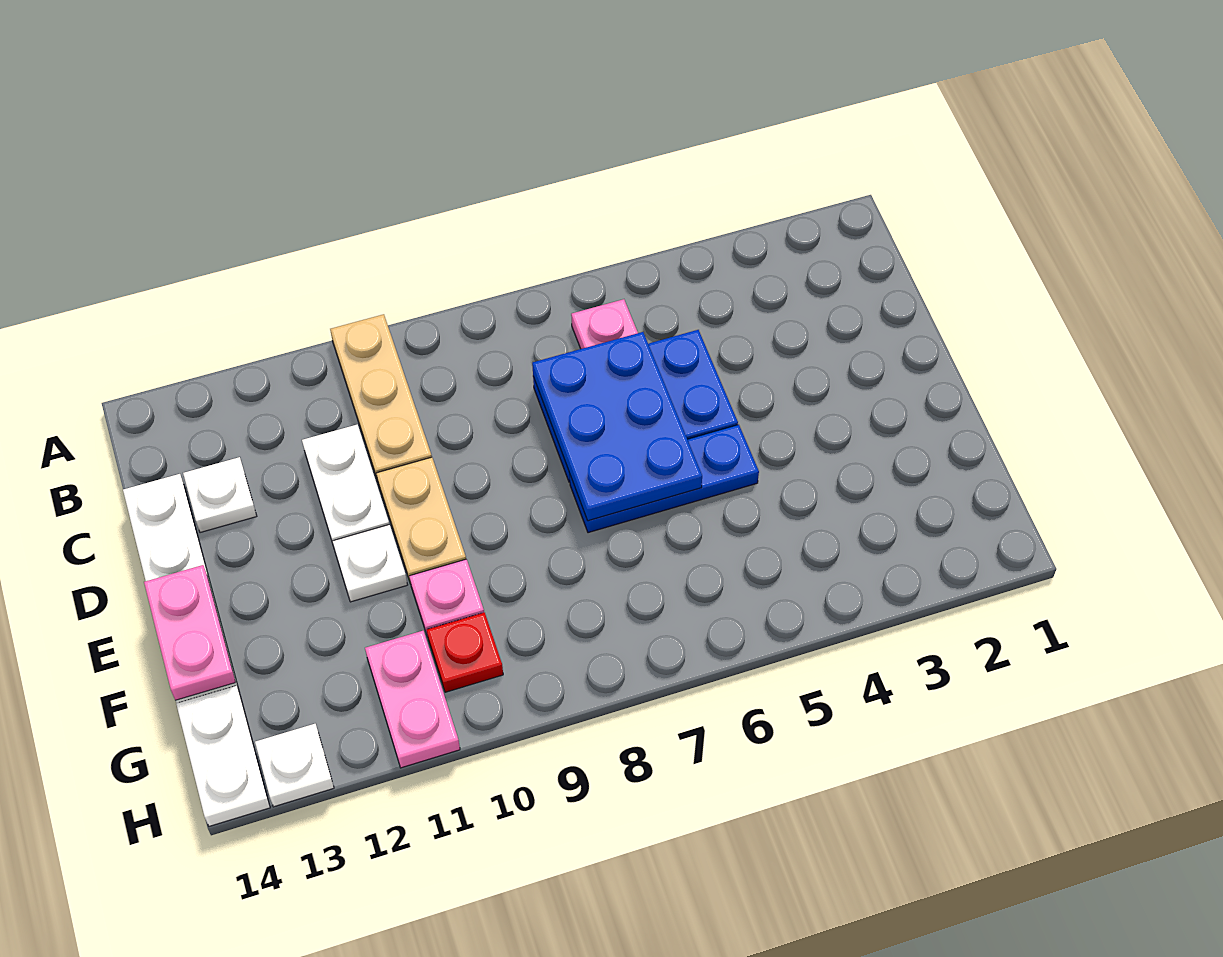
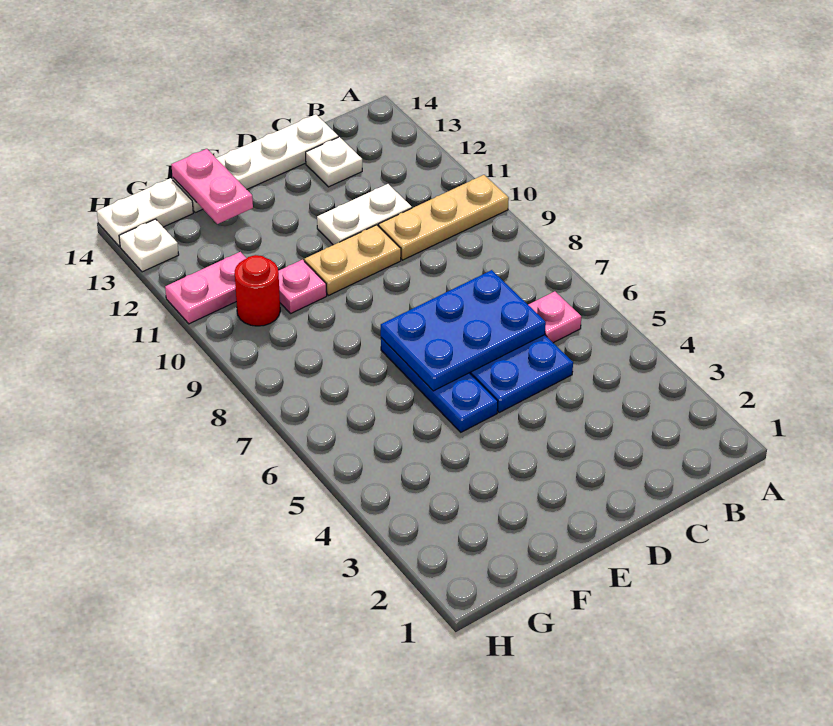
white 1x1 plate [333,525,407,602] -> none
pink 1x2 plate [144,565,236,700] -> pink 1x2 plate turned to [171,149,253,224]
red 1x1 plate [427,612,503,692] -> red 1x1 round brick [235,255,280,326]

